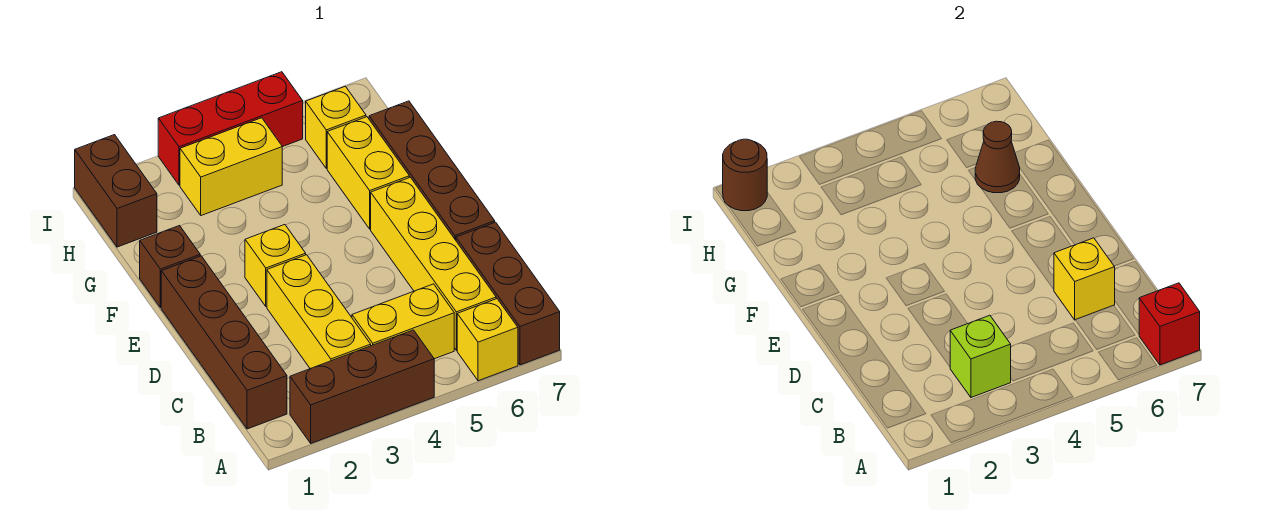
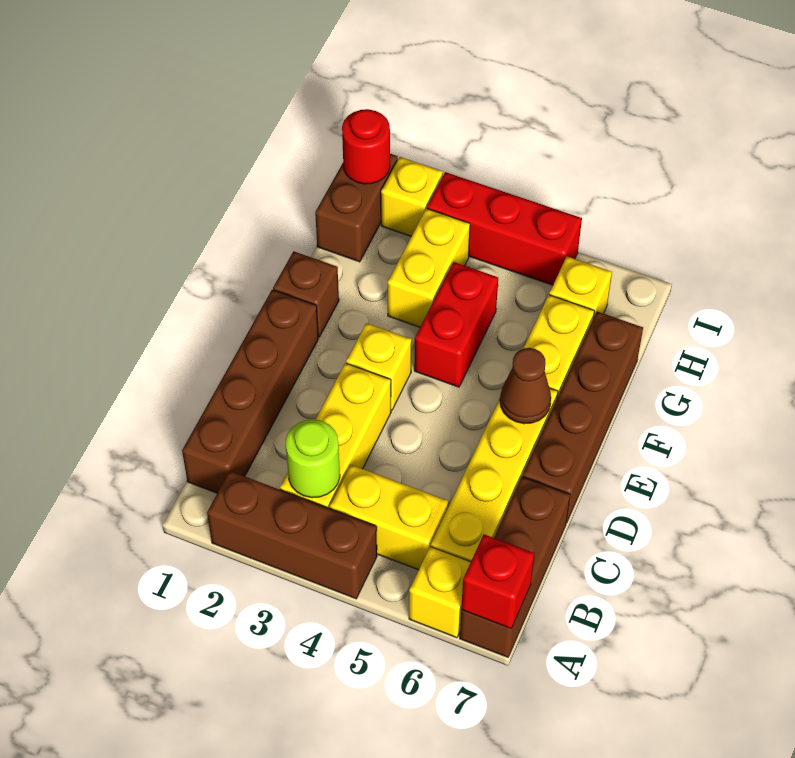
lime 1x1 brick [950,315,1011,397] -> lime 1x1 round brick [286,420,340,498]
yellow 1x1 brick [1054,238,1115,320] -> yellow 1x1 brick moved to [381,157,443,236]
none -> red 1x2 brick [414,262,498,387]
brown 1x1 cone [975,121,1020,193] -> brown 1x1 cone moved to [500,348,551,424]
yellow 1x2 brick [180,118,282,216] -> yellow 1x2 brick turned to [388,209,470,327]
brown 1x1 round brick [723,139,767,211] -> red 1x1 round brick [342,109,390,184]

